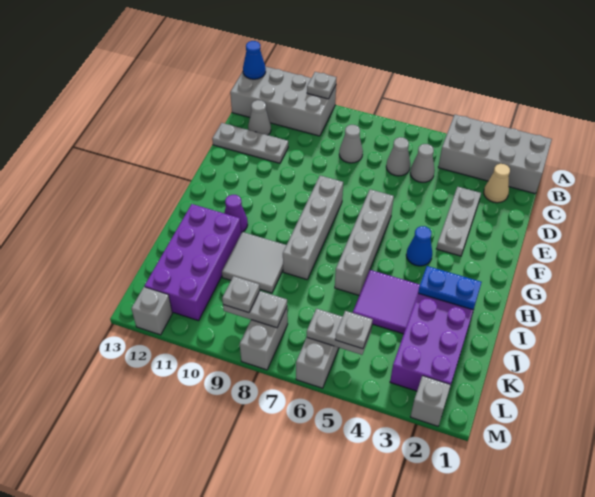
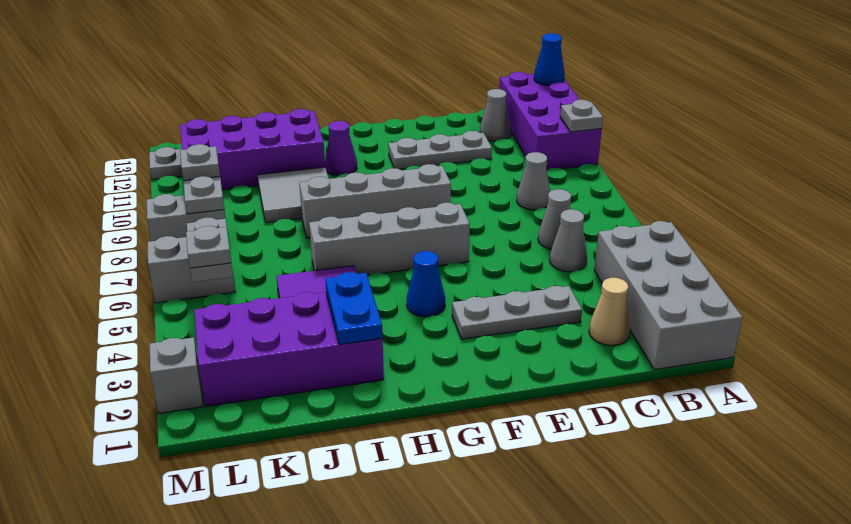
grey 2x4 brick [230,66,336,136] -> purple 2x4 brick [499,72,602,170]
grey 1x3 plate [212,123,288,163] -> grey 1x3 plate turned to [388,131,492,169]
grey 1x1 brick [131,287,172,335] -> grey 1x1 plate [149,147,183,180]

